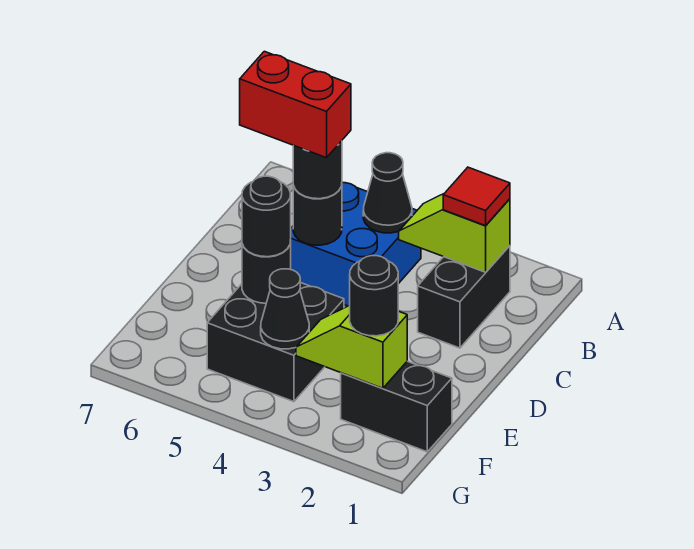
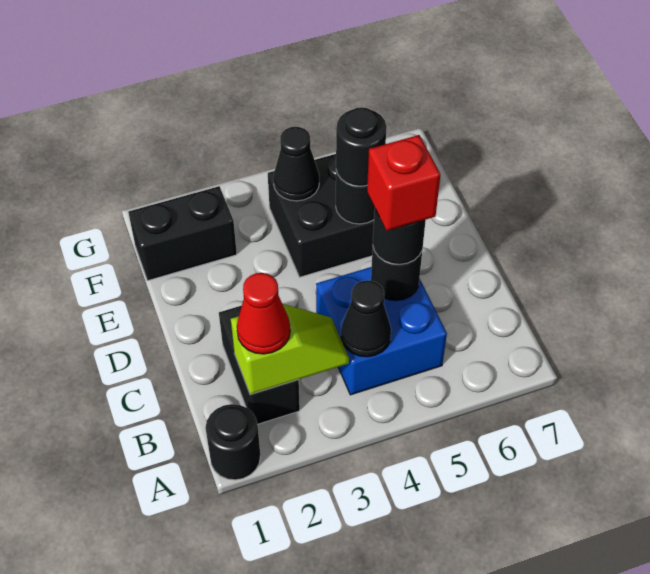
red 1x1 tile [443,167,510,226] -> red 1x1 cone [237,273,290,354]
red 1x2 brick [240,51,351,158] -> red 1x1 brick [367,135,440,231]
lime 1x2 slope [296,305,407,388] -> none
black 1x1 round brick [350,256,398,336] -> black 1x1 round brick moved to [205,404,260,480]

